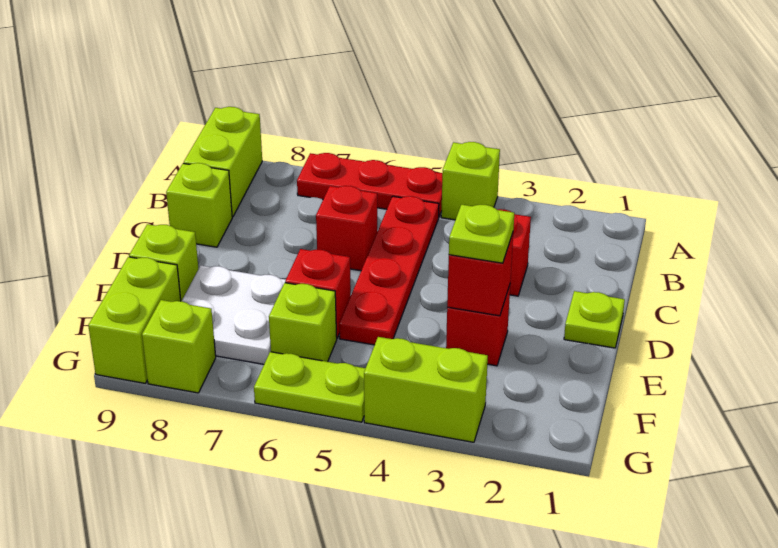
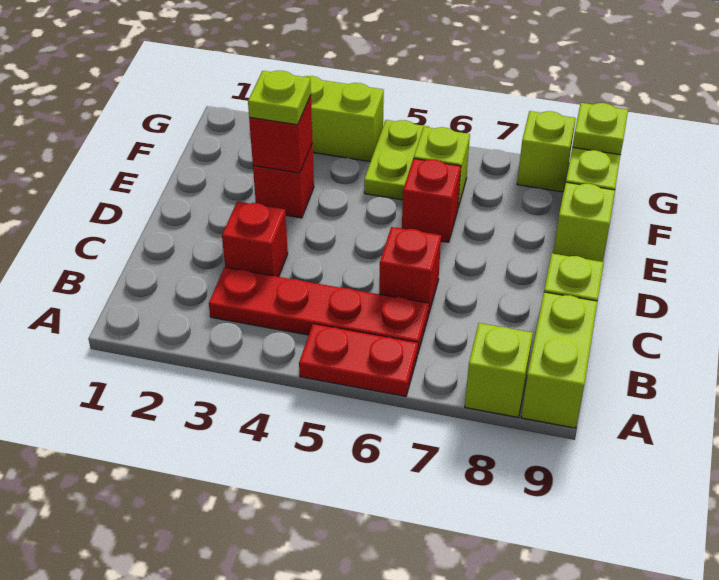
lime 1x1 brick [441,142,500,220] -> lime 1x1 brick moved to [465,323,533,417]
red 1x3 plate [297,153,442,216] -> red 1x2 plate [299,324,418,397]
red 1x4 plate [339,196,439,345] -> red 1x4 plate turned to [209,268,429,354]
lime 1x1 plate [564,291,625,348] -> lime 1x1 plate moved to [573,103,628,155]
white 2x2 plate [182,266,286,364] -> none
lime 1x2 plate [254,352,366,422] -> lime 1x2 plate turned to [364,120,429,200]

